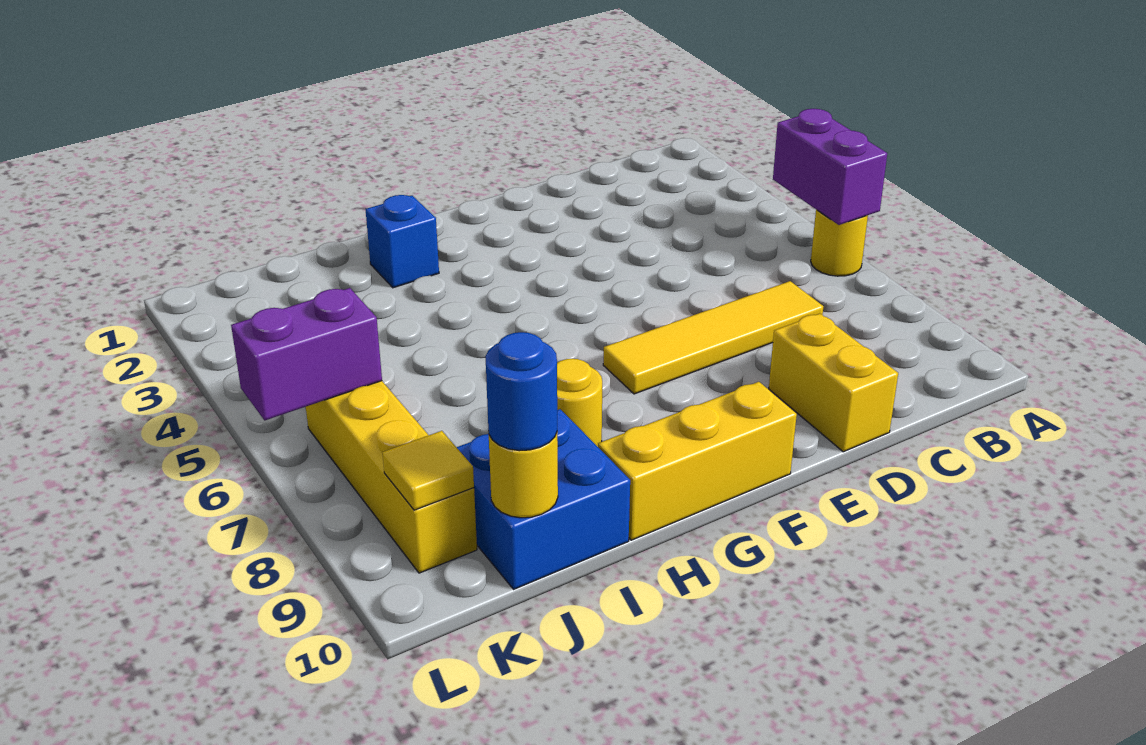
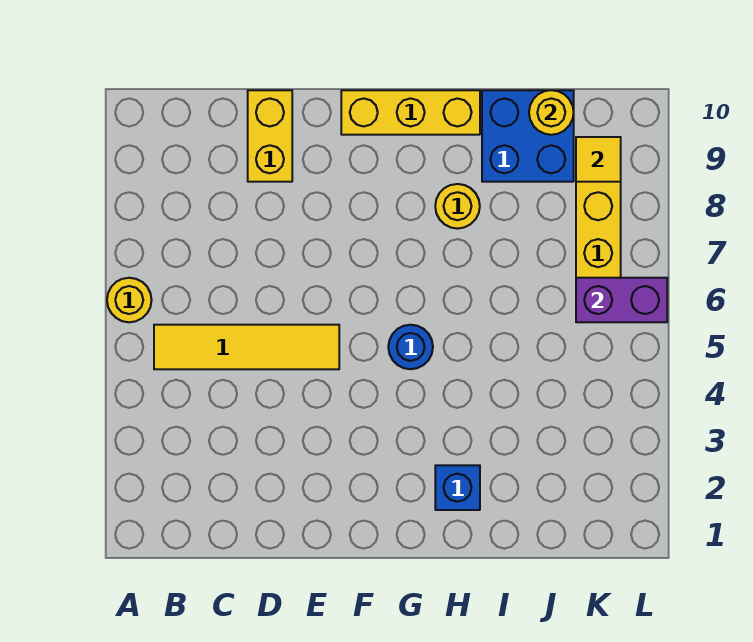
purple 1x2 brick [773,109,887,225] -> none
yellow 1x4 tile [603,281,823,394] -> yellow 1x4 tile moved to [154,325,339,369]
blue 1x1 round brick [485,332,557,451] -> blue 1x1 round brick moved to [388,325,433,369]

